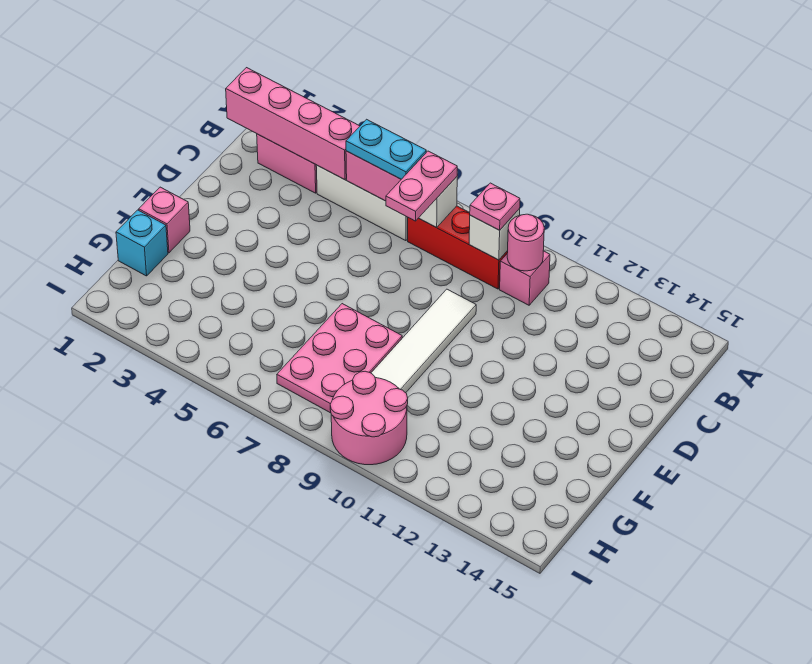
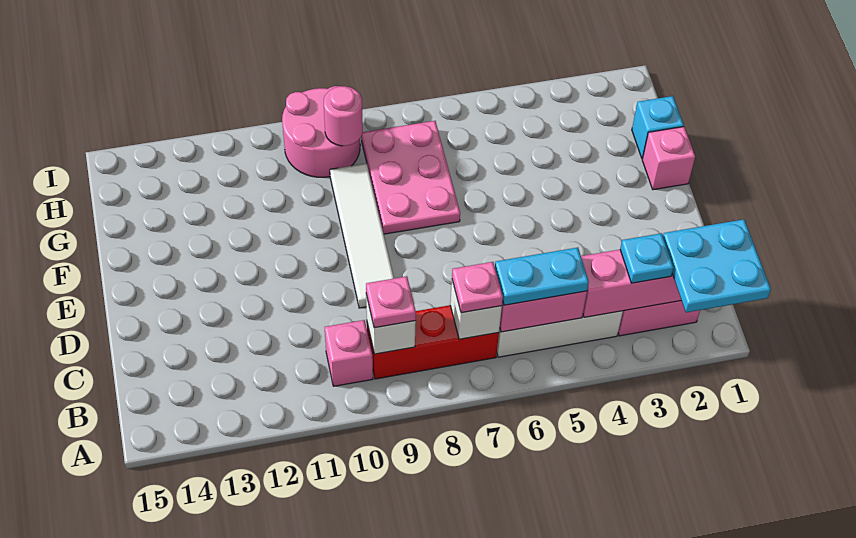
none -> cyan 2x2 plate [663,219,771,313]
none -> cyan 1x1 plate [620,233,674,283]
pink 1x2 plate [386,151,457,221] -> pink 1x1 plate [452,262,503,313]
pink 1x1 round brick [507,214,544,271] -> pink 1x1 round brick moved to [324,86,363,146]

